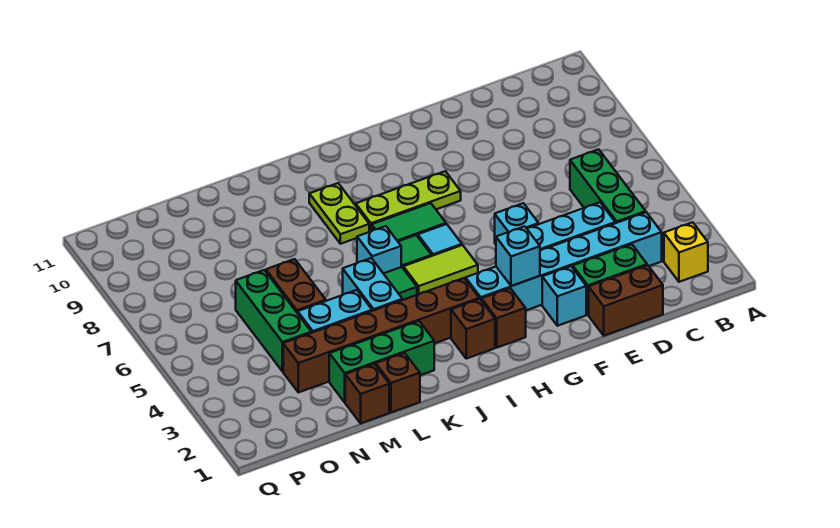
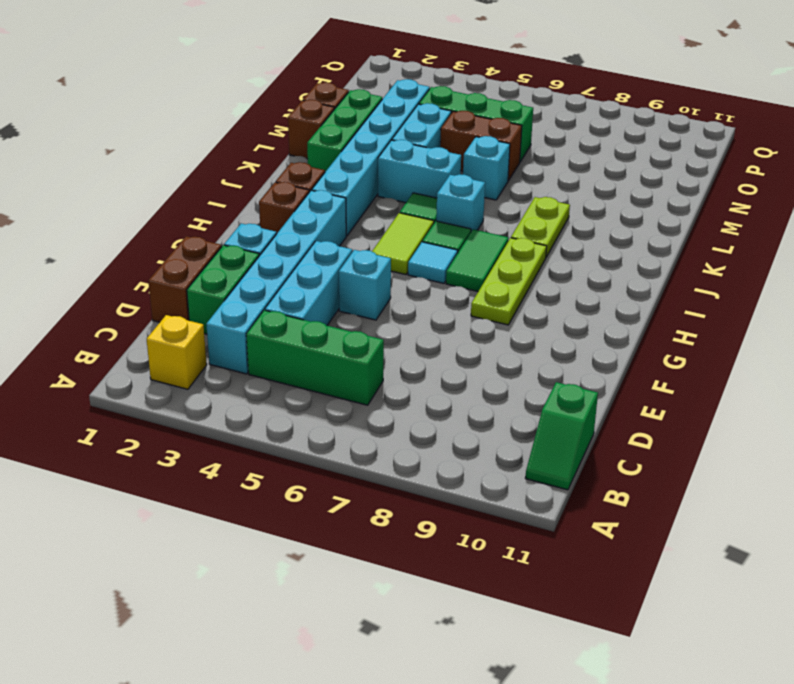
none -> green 1x2 slope [526,382,598,490]
cyan 1x1 brick [496,226,540,286] -> cyan 1x1 brick moved to [463,136,510,200]
brown 1x6 brick [283,278,479,392] -> cyan 1x6 brick [312,79,430,236]
lime 1x2 plate [309,183,369,244] -> lime 1x2 plate turned to [511,197,570,257]

